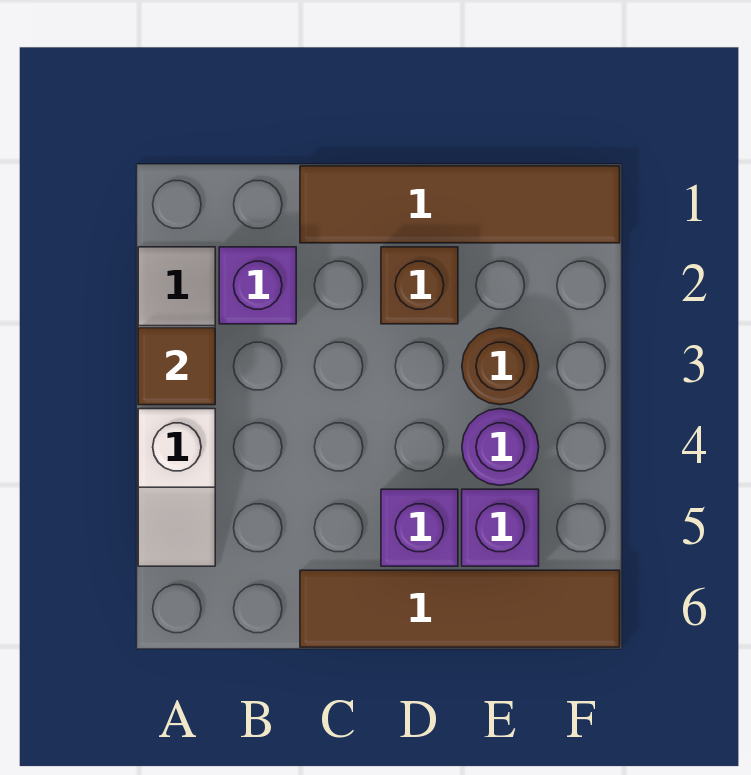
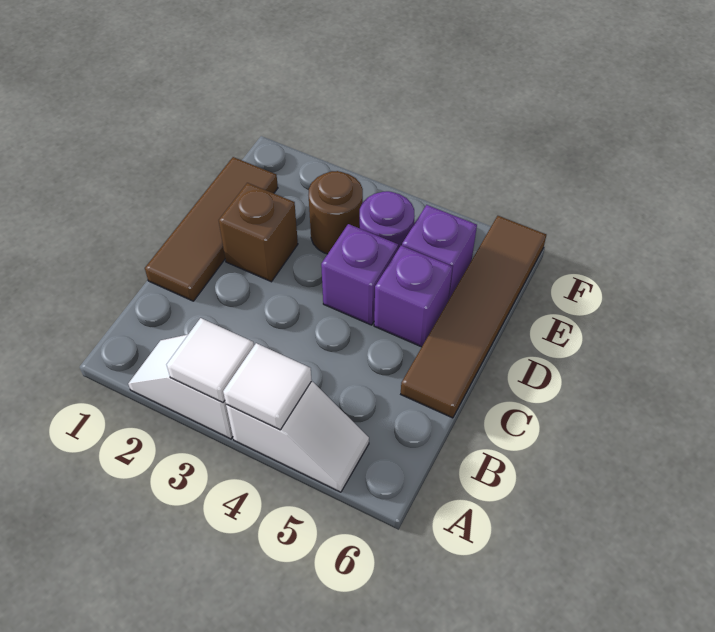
brown 1x1 tile [138,328,215,405] -> white 1x1 tile [167,318,254,403]
none -> white 1x1 tile [223,343,312,430]
purple 1x1 brick [219,247,296,324] -> purple 1x1 brick moved to [321,224,398,325]
brown 1x4 tile [300,166,620,243] -> brown 1x3 tile [145,157,278,301]

